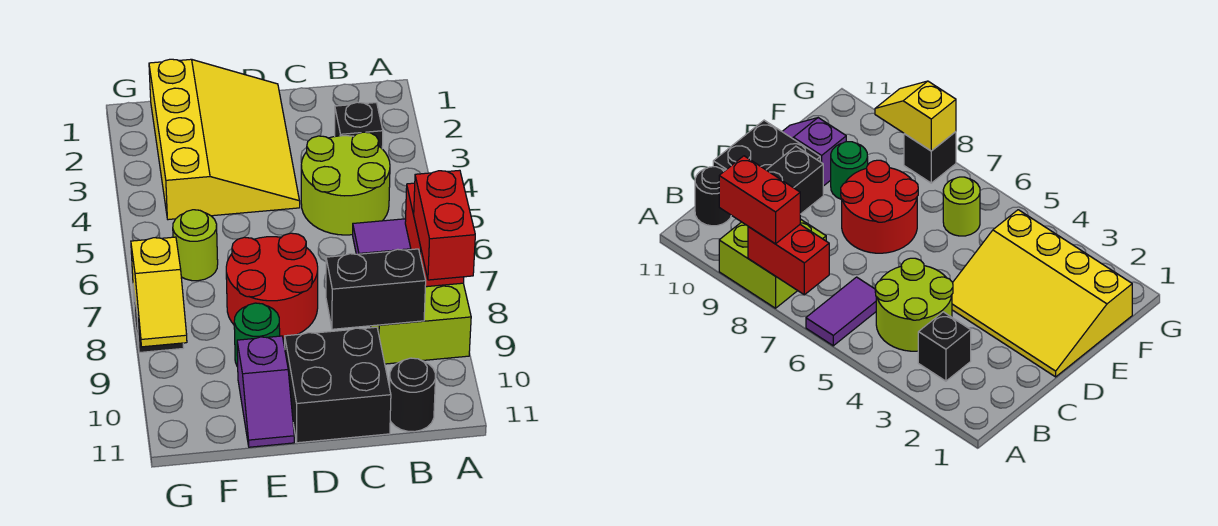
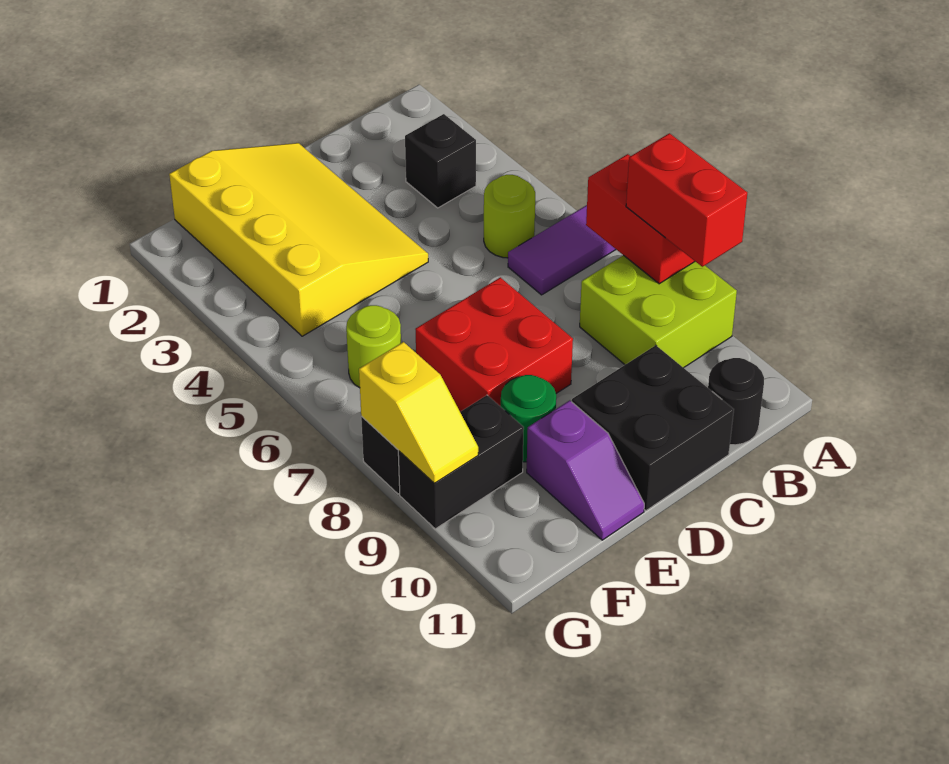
lime 2x2 round brick [301,132,390,235] -> lime 1x1 round brick [484,175,535,258]
black 1x2 brick [326,249,426,329] -> black 1x2 brick moved to [398,395,524,529]
red 2x2 round brick [226,233,318,339] -> red 2x2 brick [415,277,573,412]

